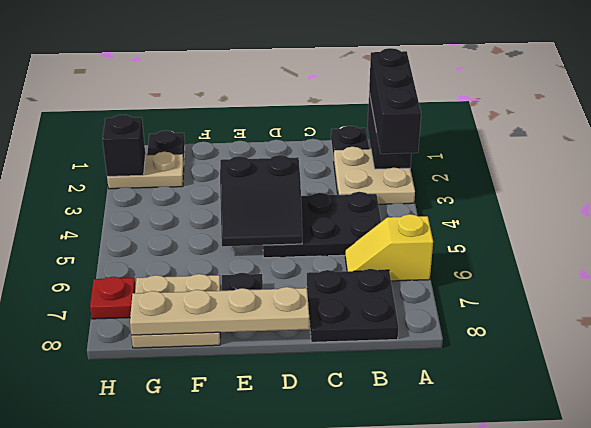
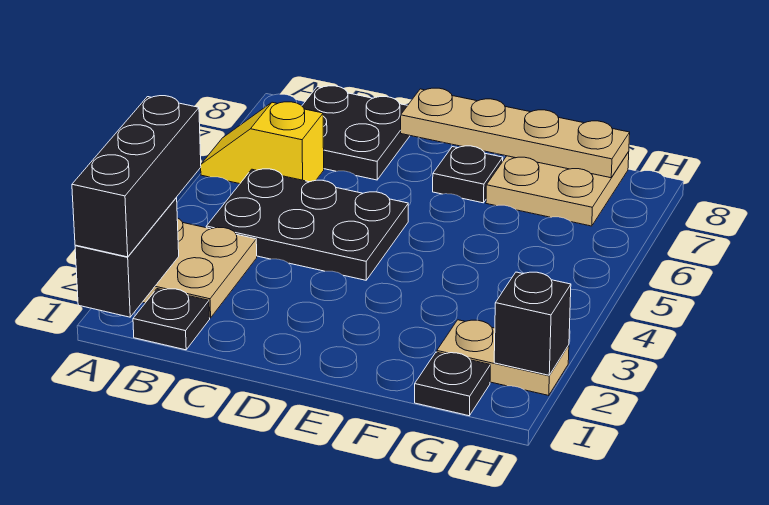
yellow 1x2 slope [345,214,433,281] -> yellow 1x2 slope turned to [201,102,324,184]
black 2x2 slope [220,155,302,246] -> none
red 1x1 plate [90,277,136,319] -> none

